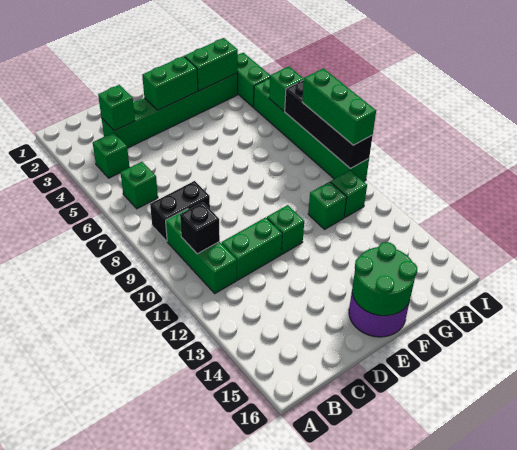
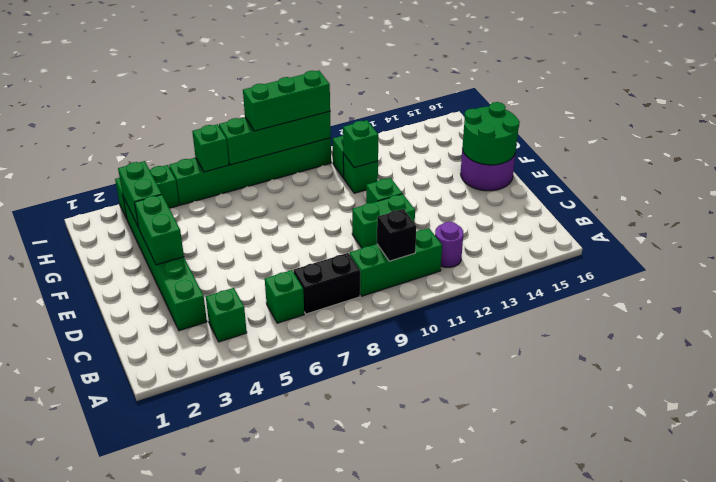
black 1x2 brick [150,181,210,241] -> black 1x2 brick turned to [293,253,360,314]
none -> purple 1x1 round brick [435,222,463,268]
green 1x1 brick [98,85,135,131] -> green 1x1 brick moved to [343,120,378,168]
green 1x2 brick [222,217,282,280] -> green 1x2 brick turned to [352,194,415,248]
black 1x4 brick [285,80,373,169] -> green 1x4 brick [219,111,331,165]

